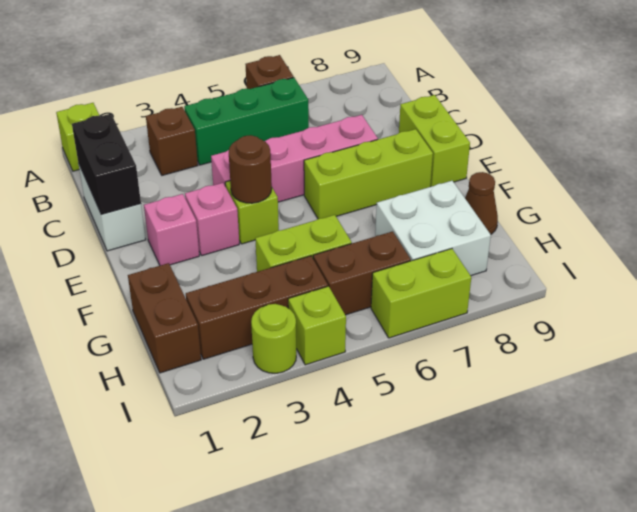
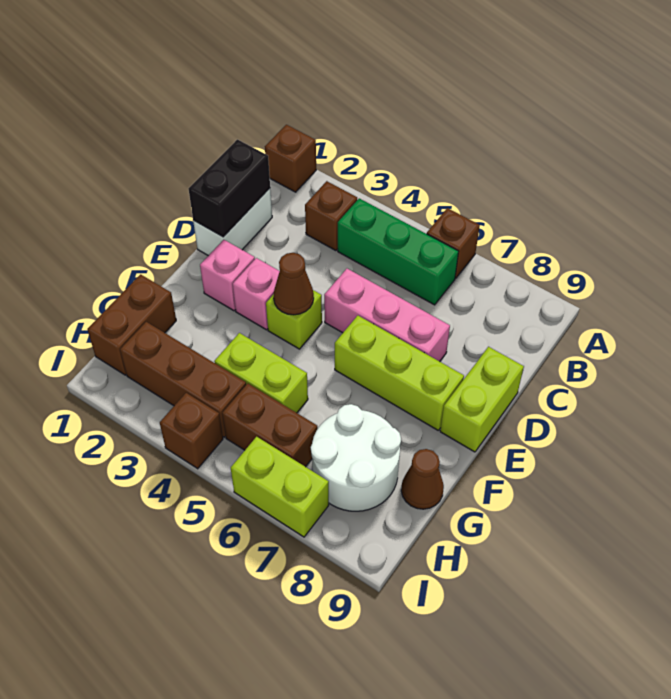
lime 1x1 brick [56,103,99,171] -> brown 1x1 brick [265,125,316,192]
pink 1x4 brick [211,115,378,202] -> pink 1x3 brick [324,269,450,362]
brown 1x1 round brick [229,135,272,203] -> brown 1x1 cone [274,253,314,315]
white 2x2 brick [375,181,491,276] -> white 2x2 round brick [311,404,401,511]
lime 1x1 round brick [251,304,296,373] -> none
lime 1x1 brick [288,286,346,365] -> brown 1x1 brick [160,393,223,469]

